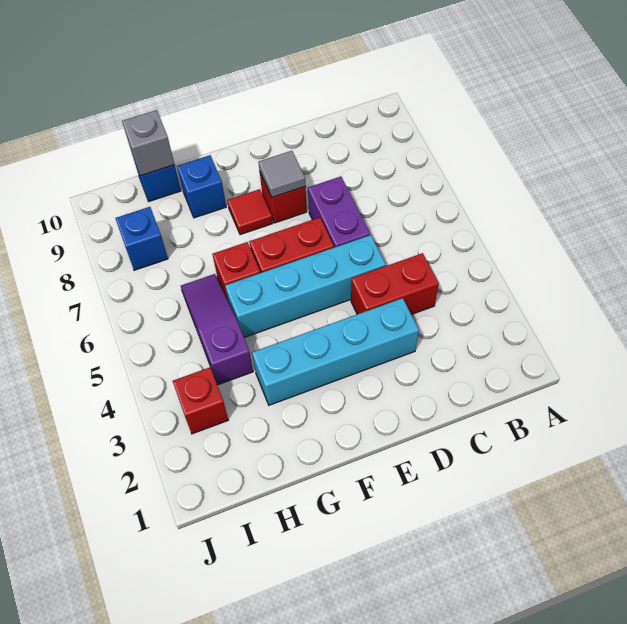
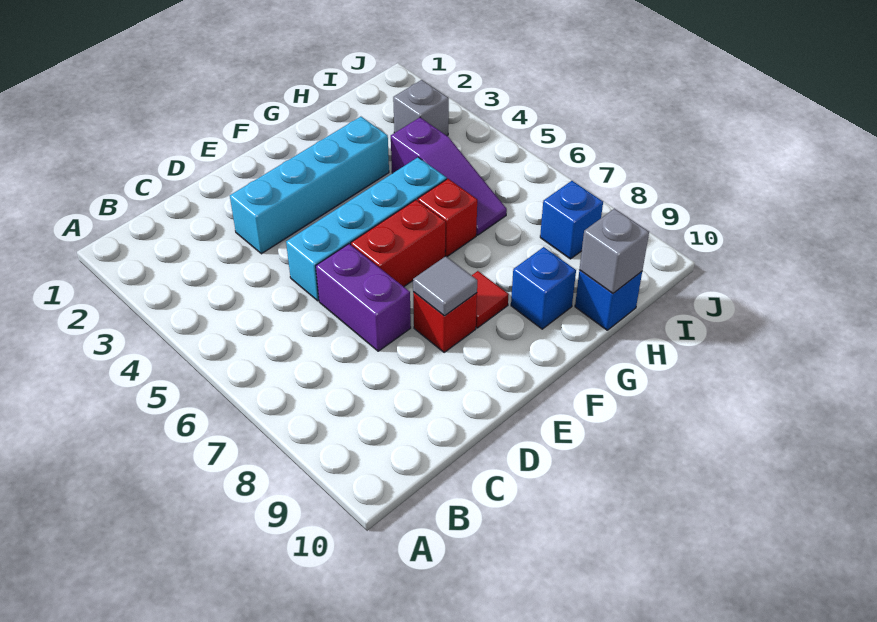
red 1x2 brick [351,253,439,315] -> none
red 1x1 brick [173,367,228,434] -> grey 1x1 brick [393,80,449,136]

